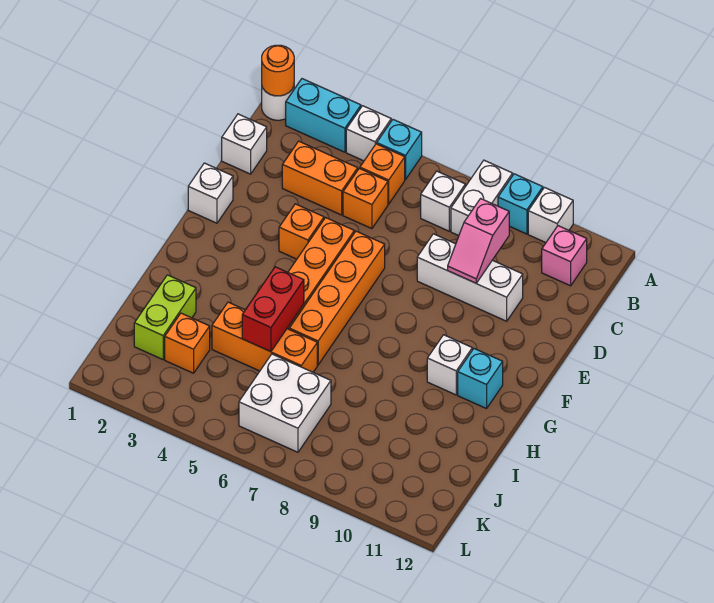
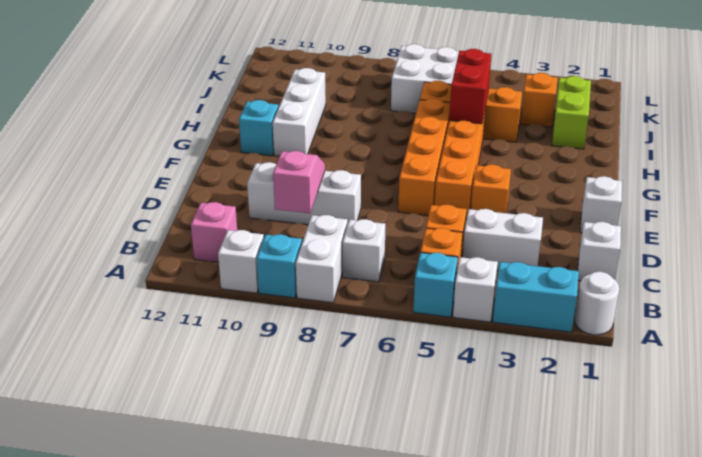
orange 1x1 round brick [262,45,294,96] -> none
orange 1x2 brick [282,141,358,215] -> white 1x2 brick [463,209,543,271]
white 1x1 brick [427,335,472,395] -> white 1x3 brick [273,68,326,157]

